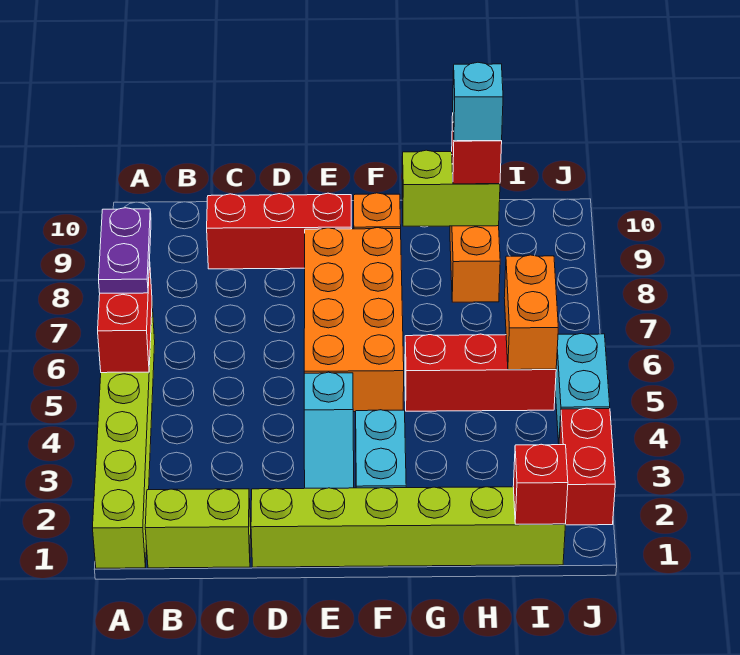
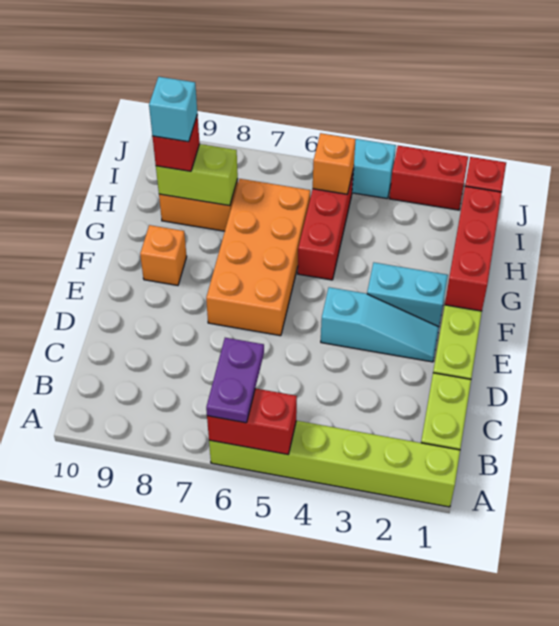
purple 1x2 plate [99,208,151,293] -> purple 1x2 plate turned to [206,338,264,423]
red 1x3 brick [207,193,352,269] -> red 1x3 brick moved to [445,186,502,311]
orange 2x4 brick [304,228,404,412] -> orange 2x4 brick turned to [206,179,310,336]
lime 1x2 brick [402,150,500,226] -> lime 1x2 brick turned to [156,144,238,206]
orange 1x2 brick [504,255,558,370] -> orange 1x1 brick [313,133,356,194]

